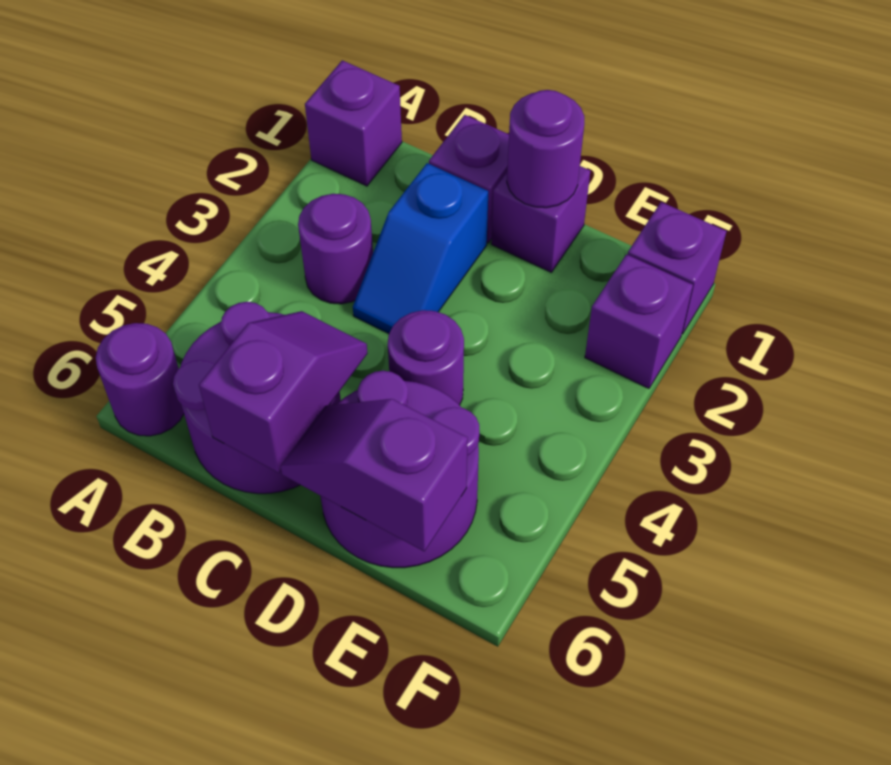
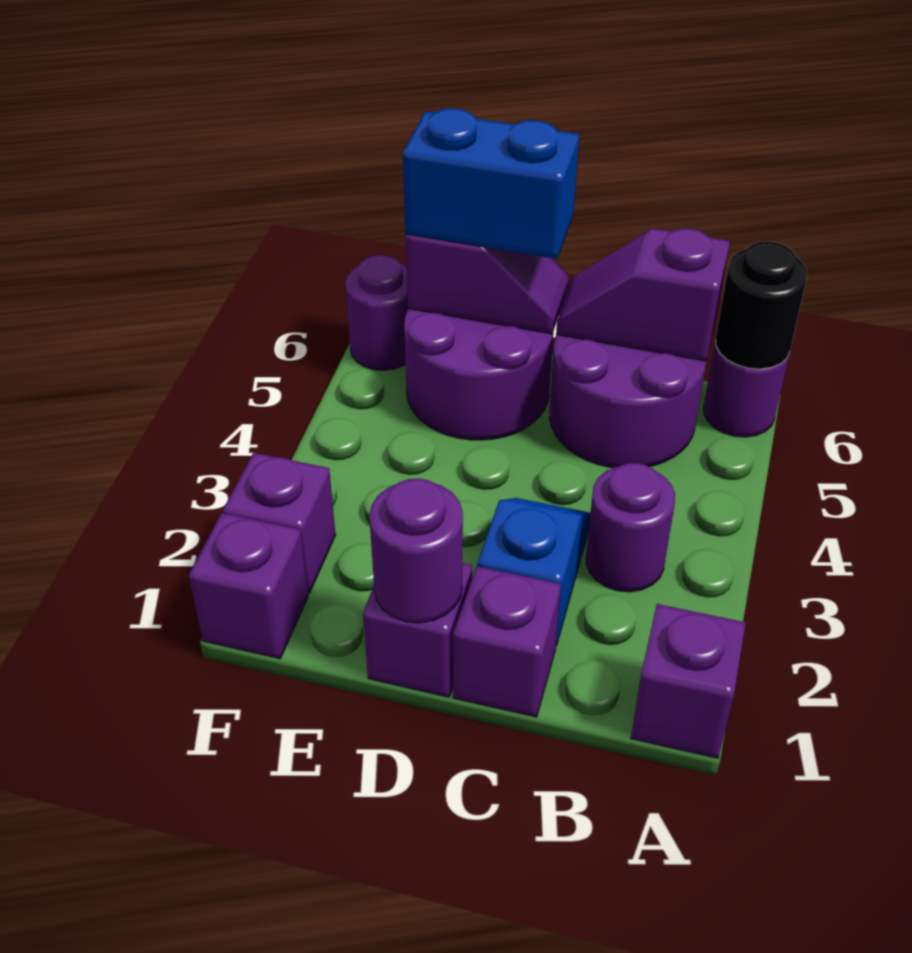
none -> black 1x1 round brick [716,241,807,369]
purple 1x2 slope [199,311,368,473] -> purple 1x2 slope turned to [556,228,730,361]
purple 1x1 round brick [388,310,464,405] -> purple 1x1 round brick moved to [346,255,408,370]
none -> blue 1x2 brick [403,108,579,259]

